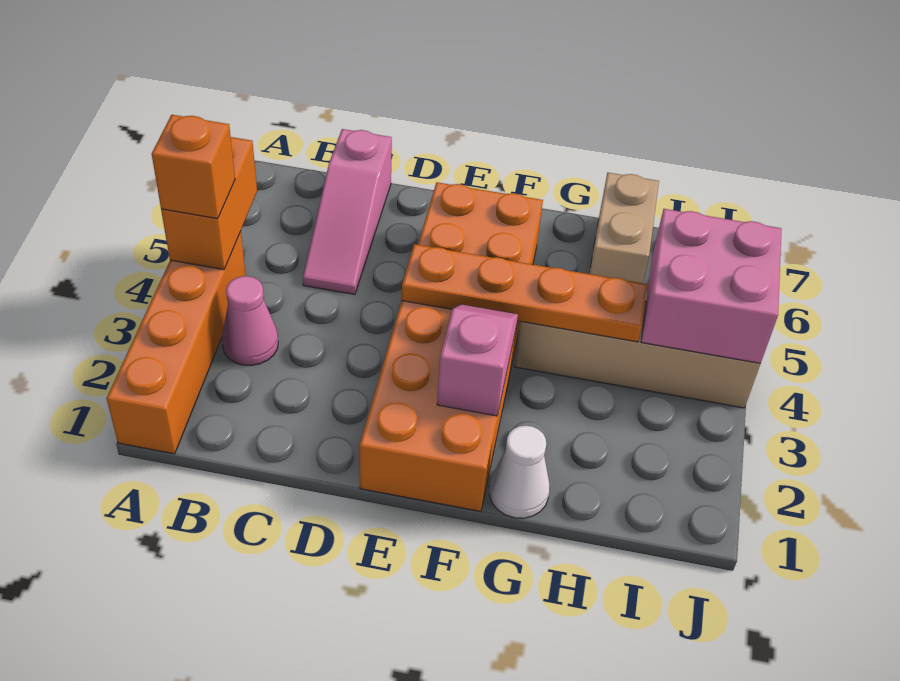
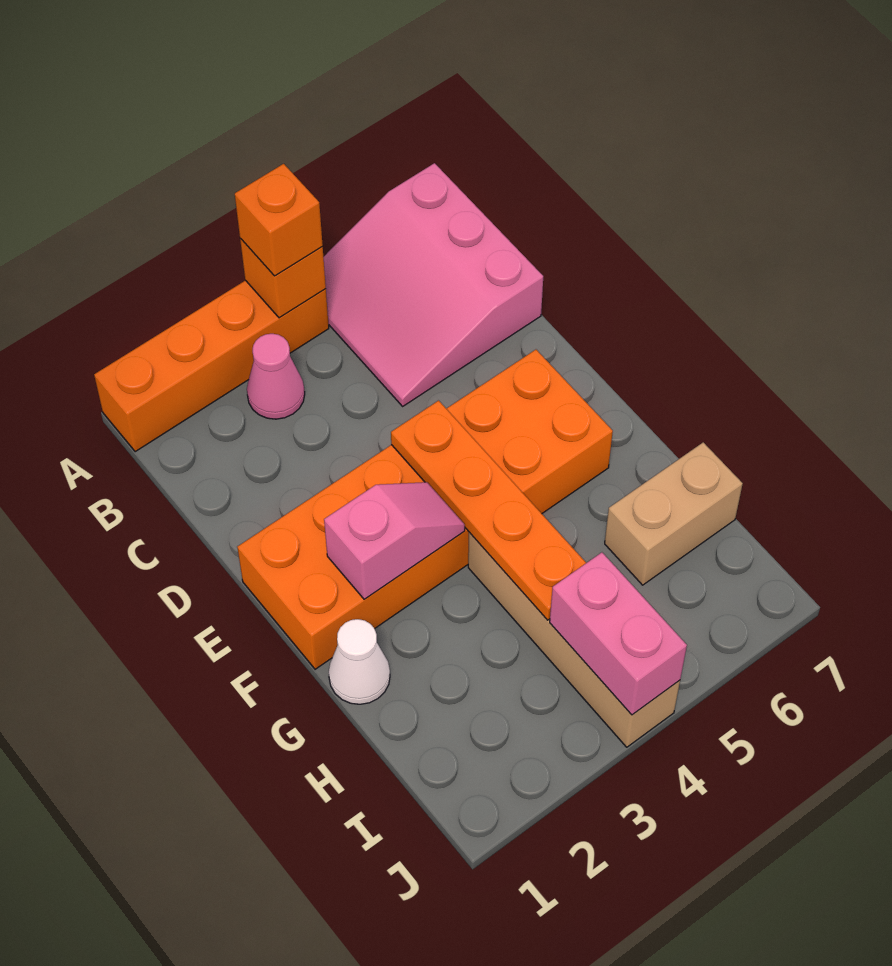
orange 1x2 brick [161,137,257,269] -> orange 1x1 brick [240,238,326,318]
pink 1x3 slope [303,129,392,295] -> pink 3x3 slope [323,163,543,406]
pink 2x2 brick [641,209,782,363] -> pink 1x2 brick [550,552,687,715]

